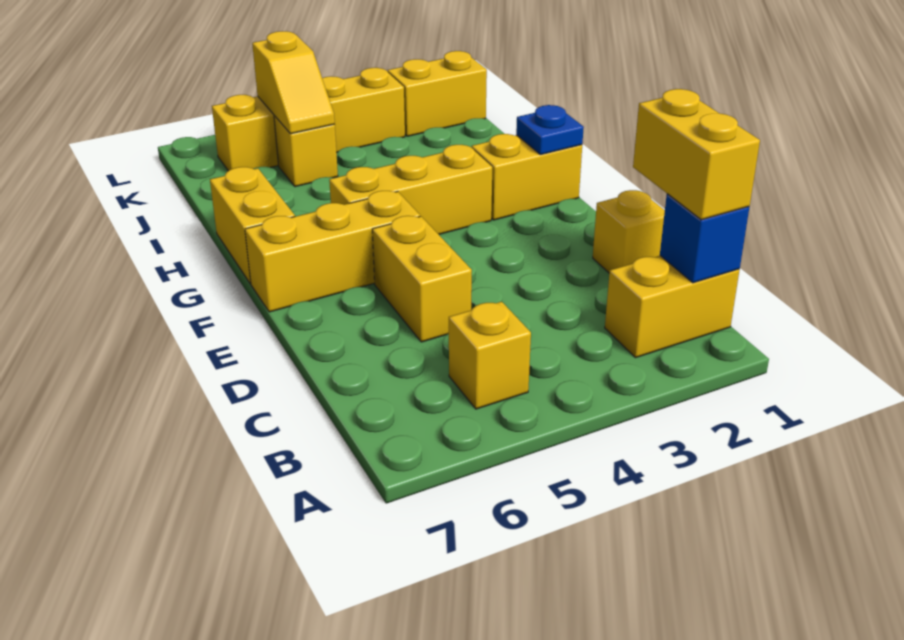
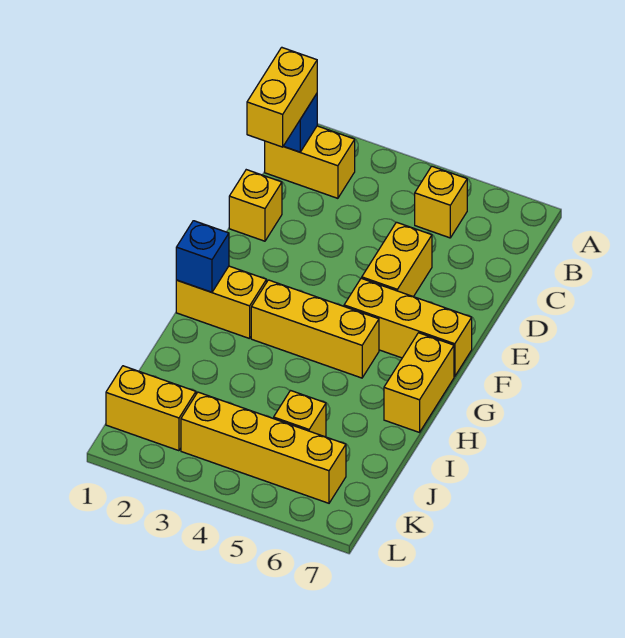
blue 1x1 plate [516,105,584,155] -> blue 1x1 brick [176,221,229,292]
yellow 1x2 slope [252,31,335,134] -> none

